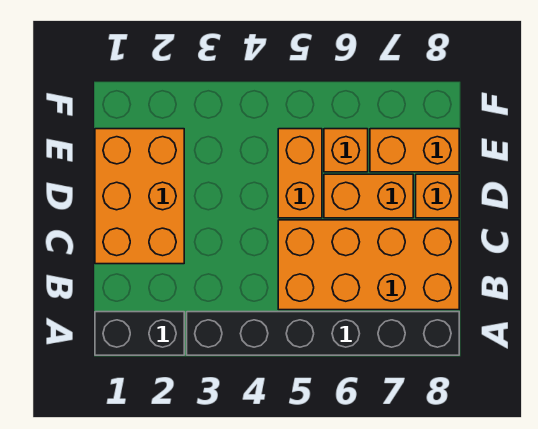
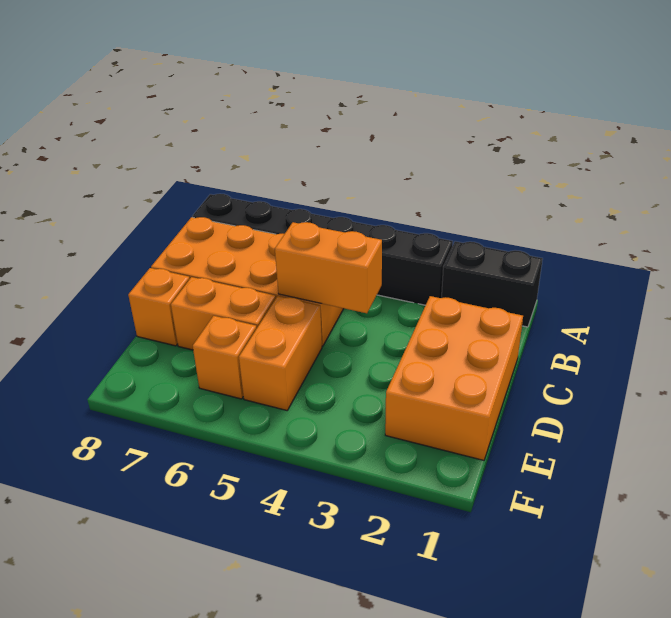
orange 1x2 brick [370,129,459,172] -> orange 1x2 brick moved to [275,222,382,313]

